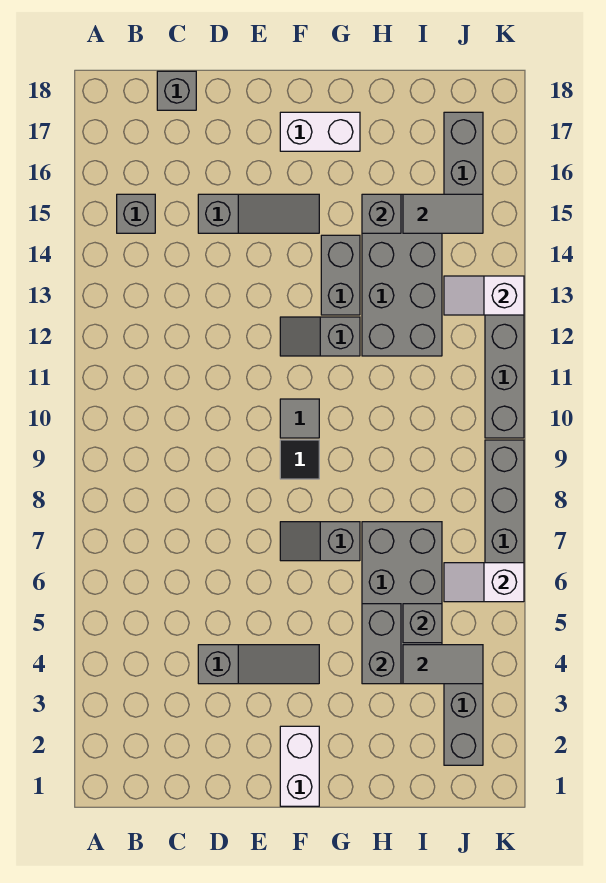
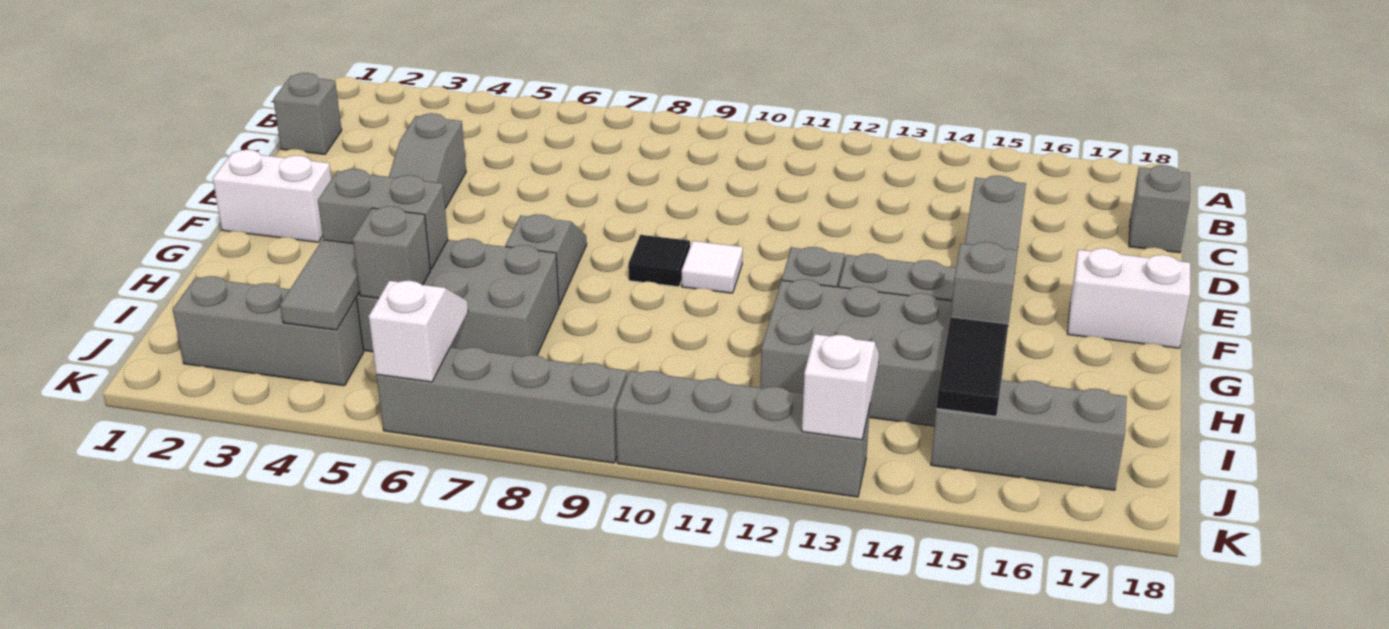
grey 1x1 brick [117,194,155,233] -> grey 1x1 brick moved to [273,73,342,154]
grey 1x1 tile [280,399,319,438] -> white 1x1 tile [682,241,743,293]
white 1x2 brick [280,112,360,151] -> white 1x2 brick turned to [1067,248,1190,348]
grey 1x2 tile [403,194,483,233] -> black 1x2 tile [936,317,1008,416]

